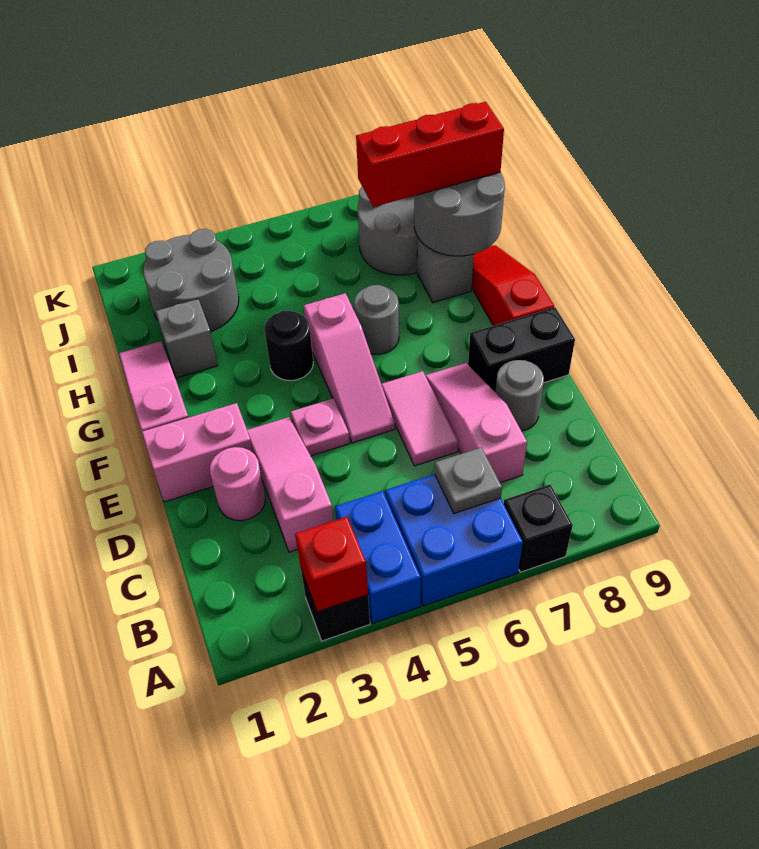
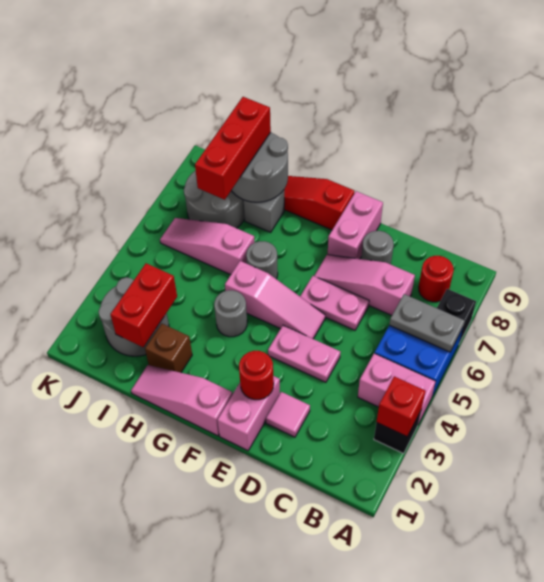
blue 1x2 brick [335,491,421,623] -> pink 1x2 brick [358,353,436,424]
grey 1x1 plate [435,447,502,513] -> grey 1x2 plate [389,294,465,352]
none -> red 1x1 round brick [419,256,454,302]
pink 1x3 slope [247,417,334,552] -> pink 1x3 slope moved to [160,218,255,275]
pink 1x1 round brick [210,447,266,521] -> pink 1x1 tile [266,392,310,437]
pink 1x2 tile [381,371,458,466] -> pink 1x2 plate [300,276,369,330]
none -> red 1x1 round brick [239,351,274,400]
pink 1x1 plate [291,398,350,456] -> pink 1x2 plate [268,325,340,382]
black 1x2 brick [468,307,575,392] -> pink 1x2 brick [328,191,383,259]
black 1x1 round brick [264,311,313,381] -> grey 1x1 round brick [214,290,247,337]
grey 1x1 brick [155,299,218,378] -> brown 1x1 brick [145,324,192,373]
none -> red 1x2 brick [110,263,177,347]

